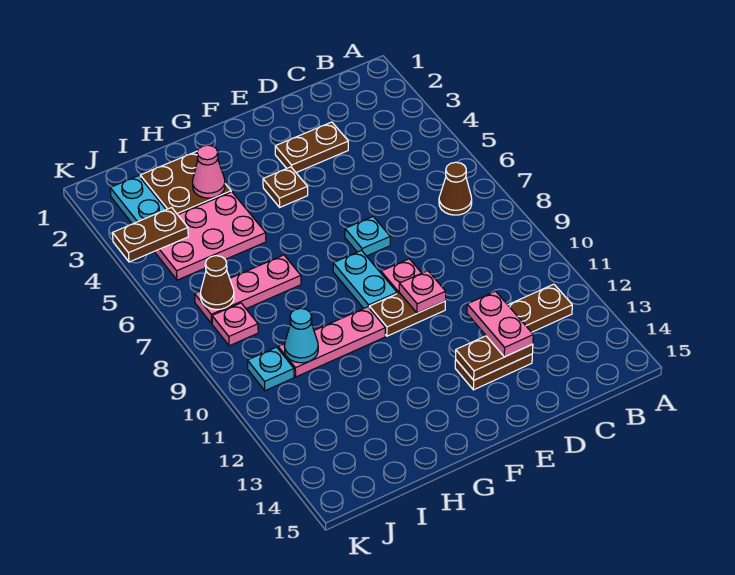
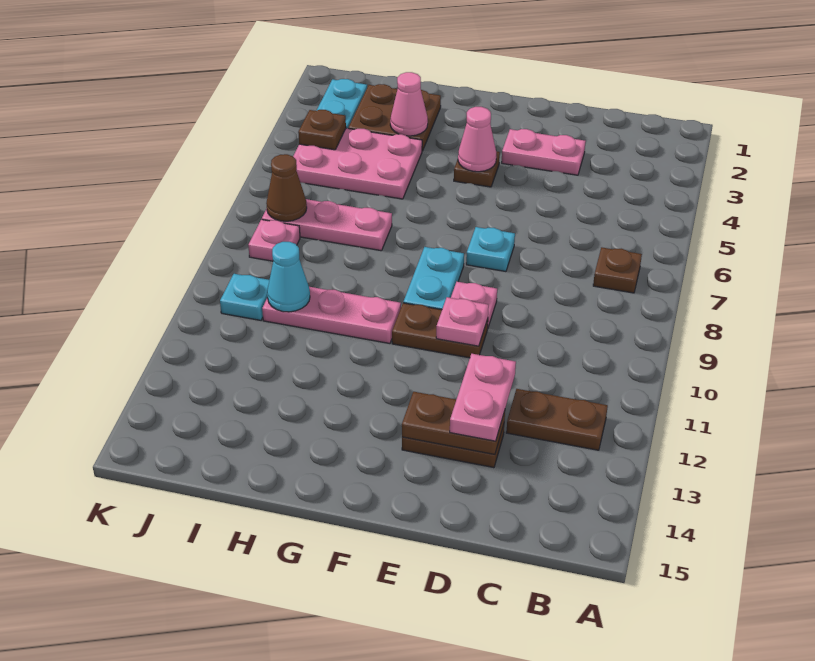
brown 1x1 cone [439,162,472,215] -> brown 1x1 plate [593,247,642,293]
brown 1x2 plate [275,122,348,173] -> pink 1x2 plate [502,129,586,175]
none -> pink 1x1 cone [458,107,496,172]
brown 1x2 plate [113,208,188,262] -> brown 1x1 plate [298,110,346,150]

